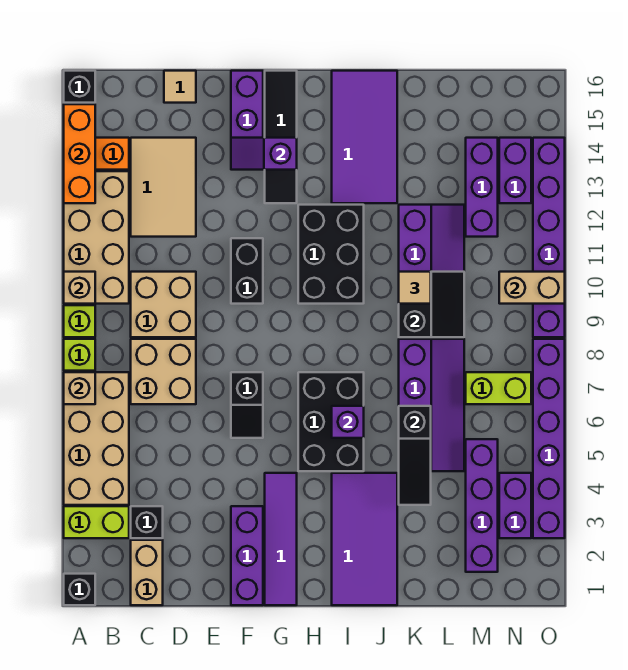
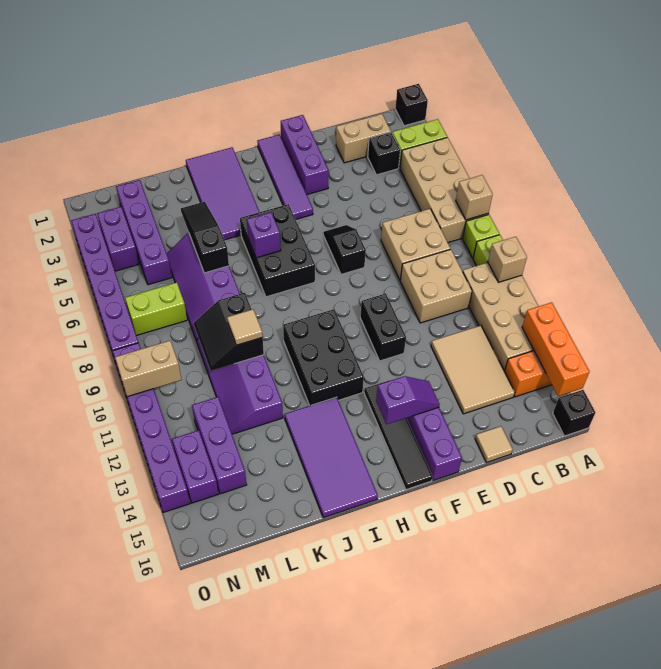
tan 1x2 brick [131,540,163,605] -> tan 1x2 brick turned to [336,114,391,163]

